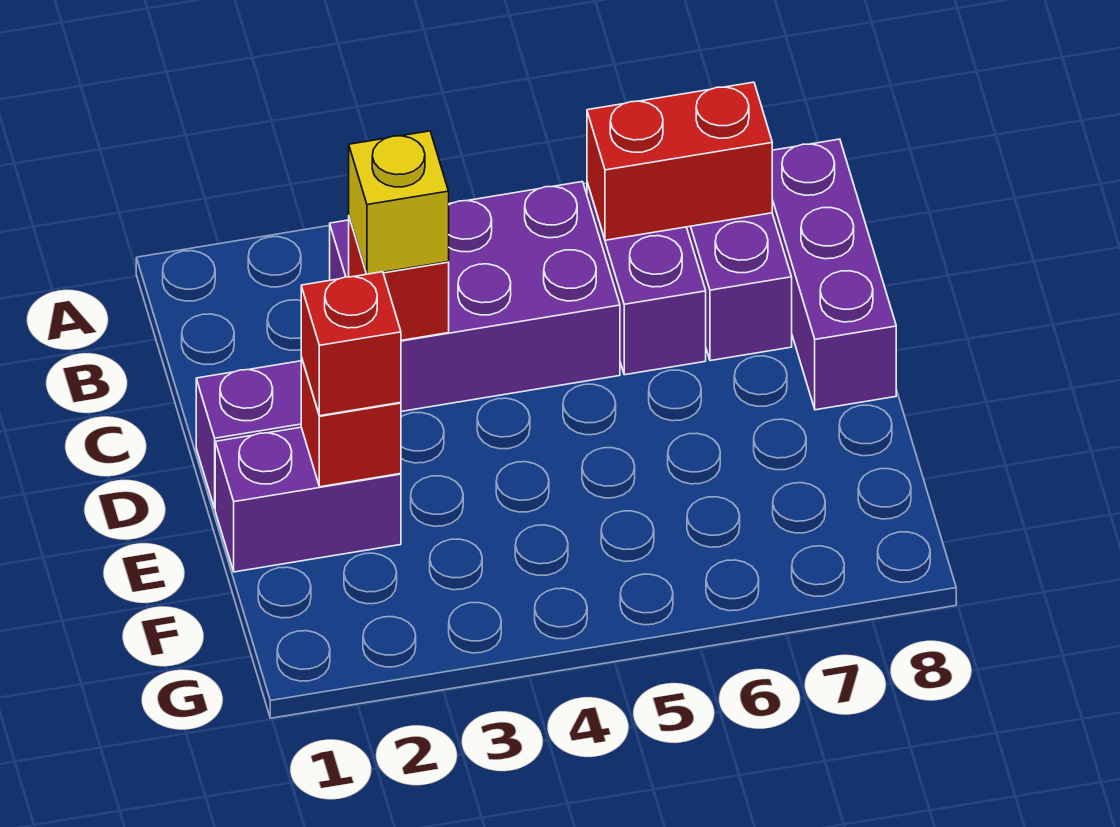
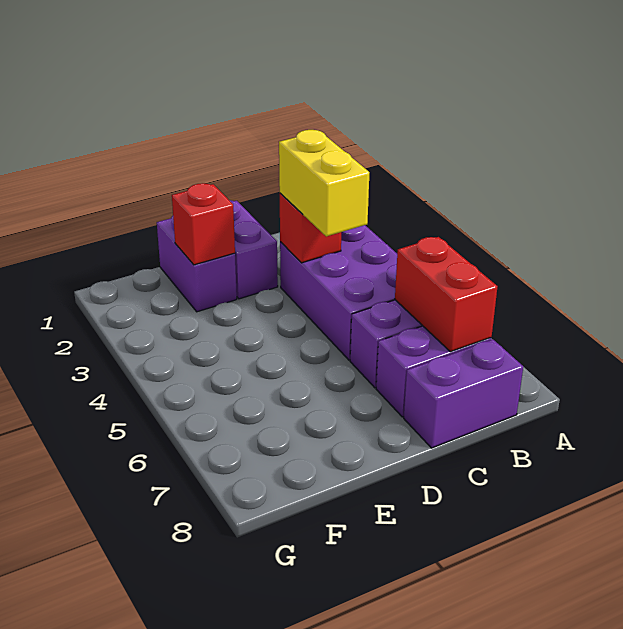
purple 1x3 brick [772,139,896,410] -> purple 1x2 brick [404,339,523,448]
yellow 1x1 brick [349,131,449,274] -> yellow 1x2 brick [279,130,369,236]
red 1x1 brick [301,272,401,416] -> none

